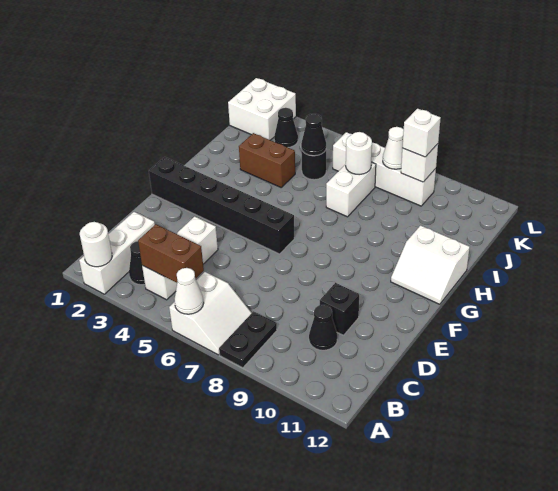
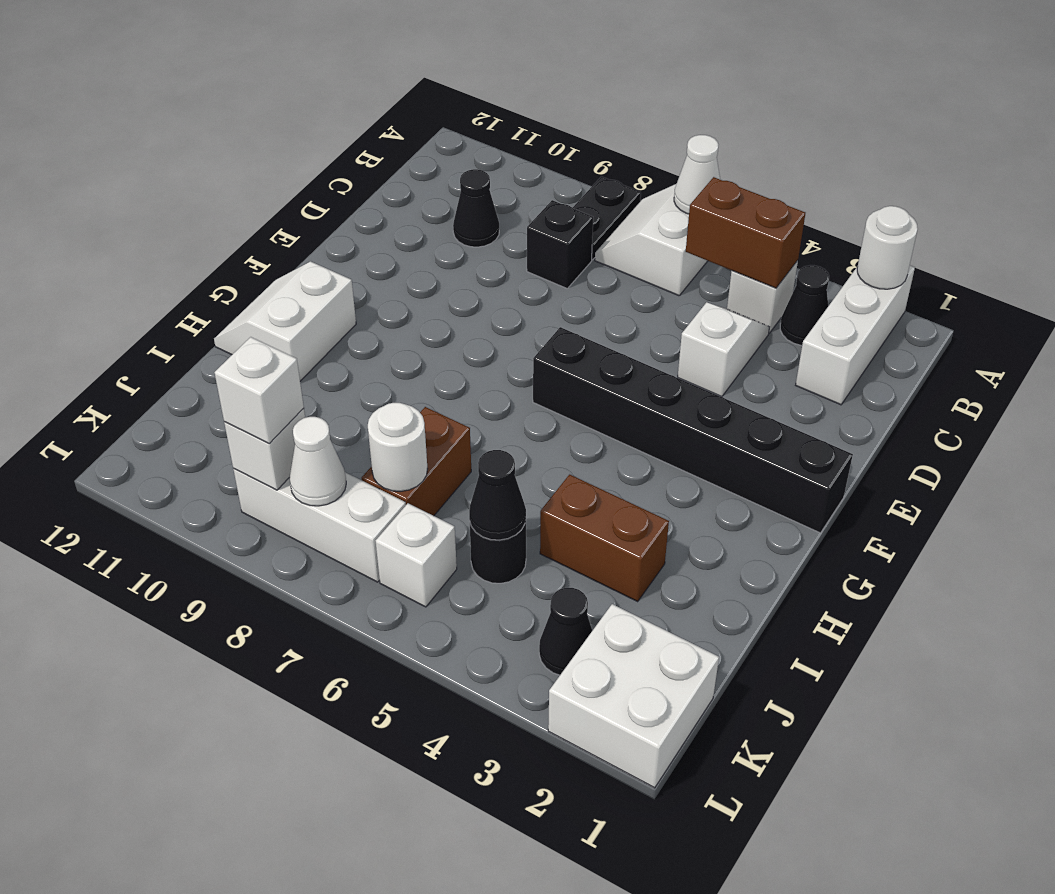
black 1x1 brick [320,283,359,335] -> black 1x1 brick moved to [527,200,593,288]
white 2x2 slope [391,225,470,304] -> white 2x2 slope turned to [214,261,356,381]
white 1x2 brick [326,162,376,217] -> brown 1x2 brick [362,407,471,516]

